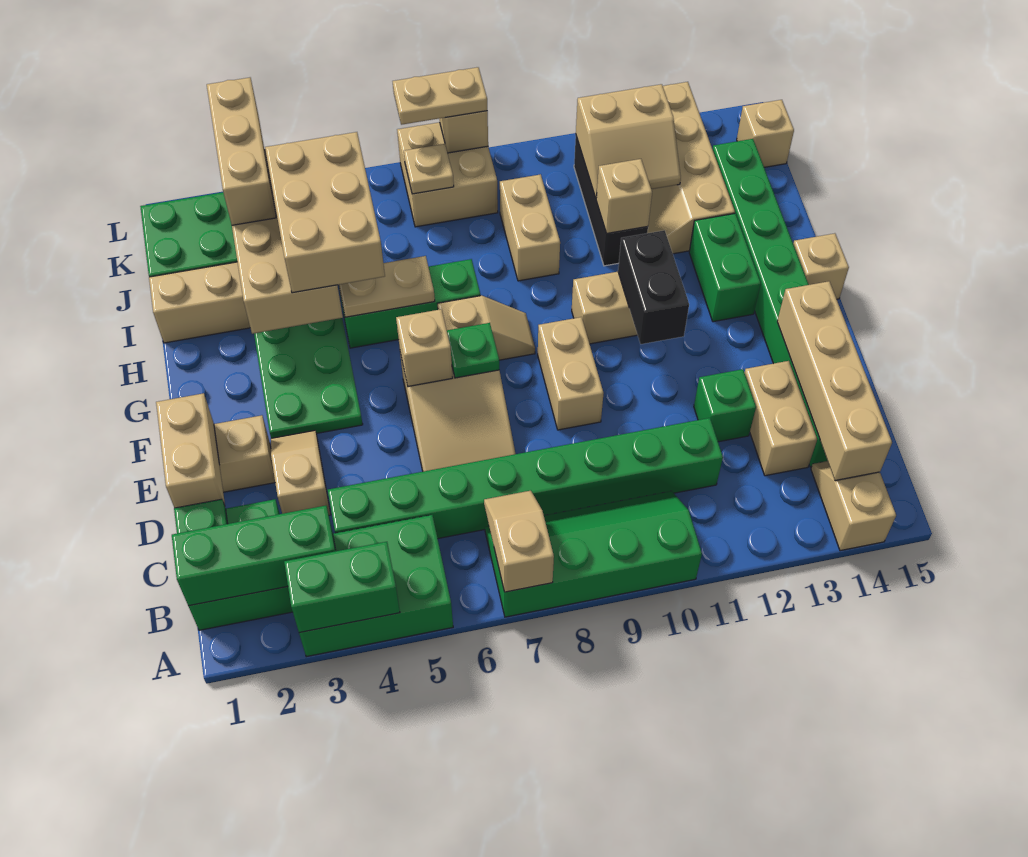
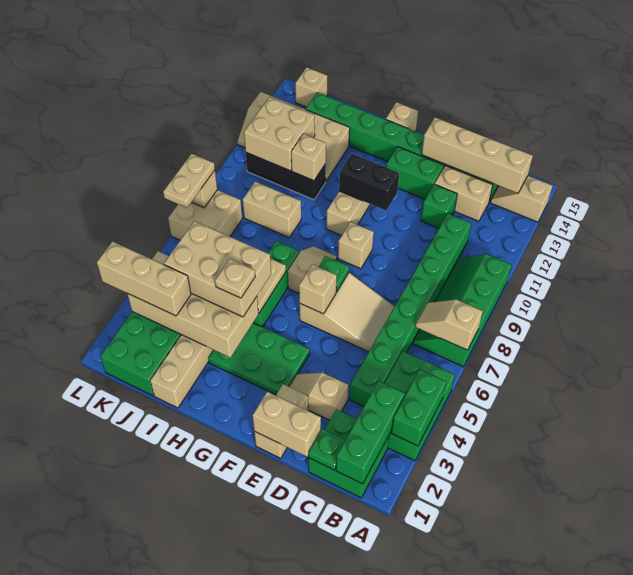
tan 1x2 brick [538,317,604,430] -> tan 1x1 brick [338,222,374,269]
green 1x2 brick [689,214,761,322] -> green 1x2 brick moved to [386,147,444,199]
tan 2x2 slope [576,84,681,198] -> tan 2x2 brick [244,97,315,171]
tan 1x1 plate [404,144,454,194] -> tan 1x1 plate moved to [215,259,255,298]

